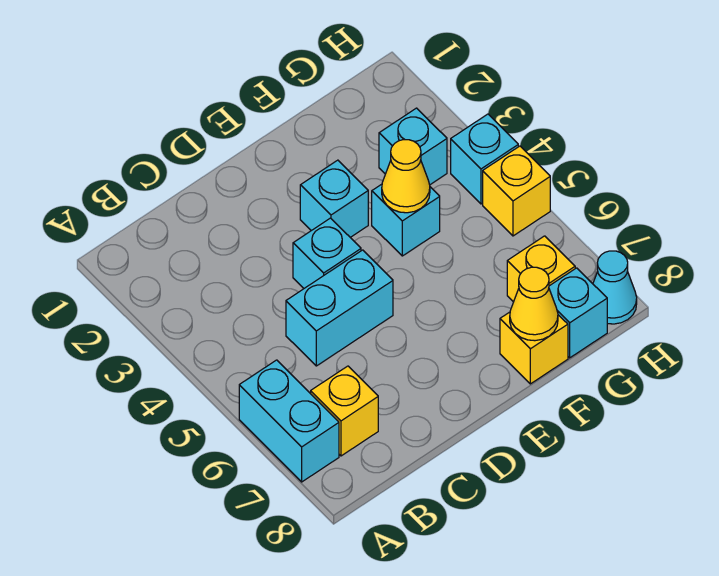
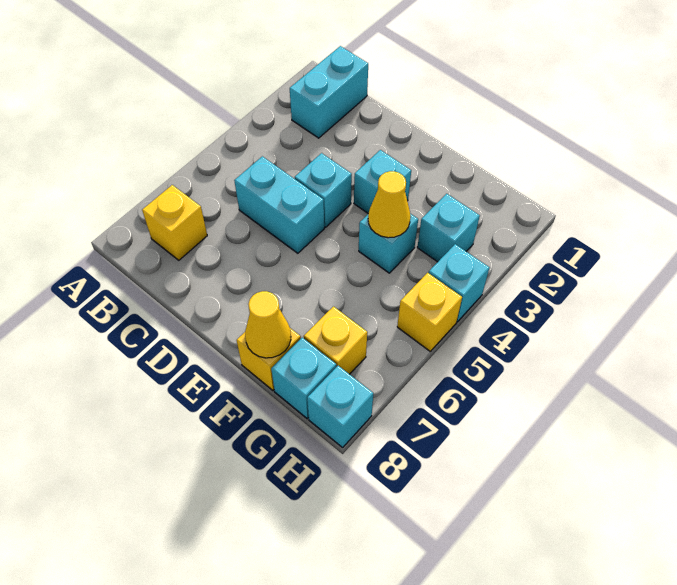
cyan 1x2 brick [239,360,339,482] -> cyan 1x2 brick moved to [290,46,368,138]
cyan 1x1 cone [593,251,637,324] -> cyan 1x1 brick [307,366,373,448]

